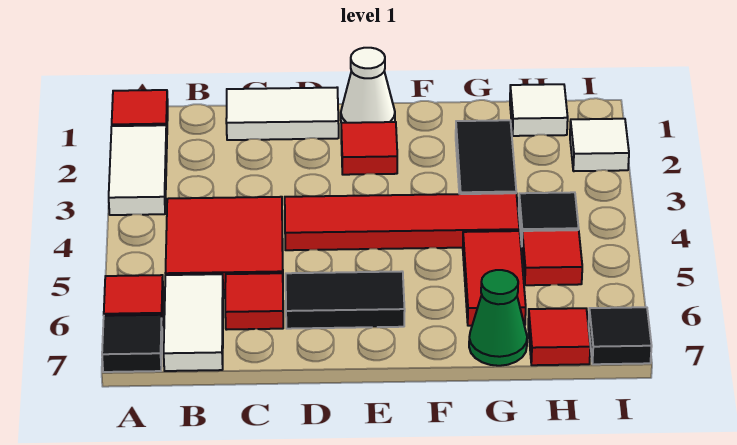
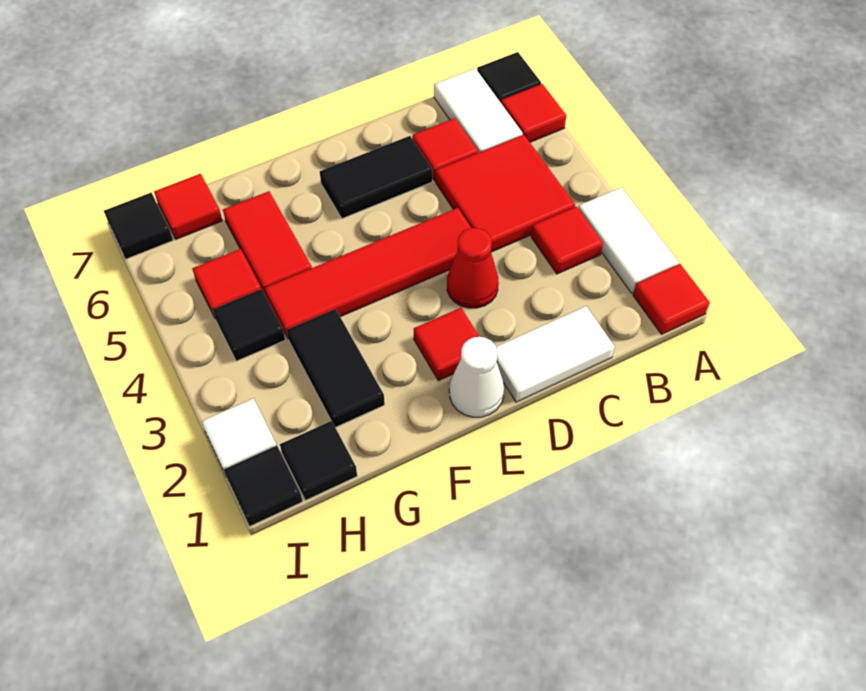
none -> red 1x1 tile [531,206,603,274]
none -> red 1x1 cone [447,228,499,308]
green 1x1 cone [469,270,527,366] -> none
white 1x1 tile [510,84,568,136] -> black 1x1 tile [280,421,357,500]
none -> black 1x1 tile [224,445,303,527]

